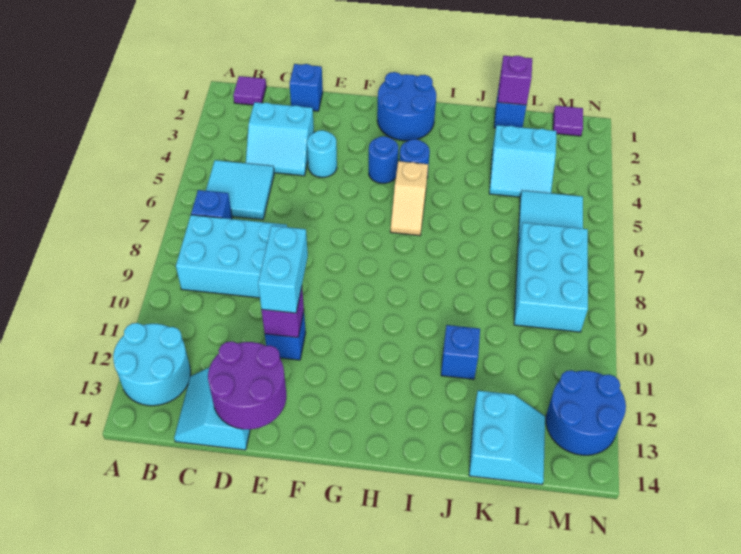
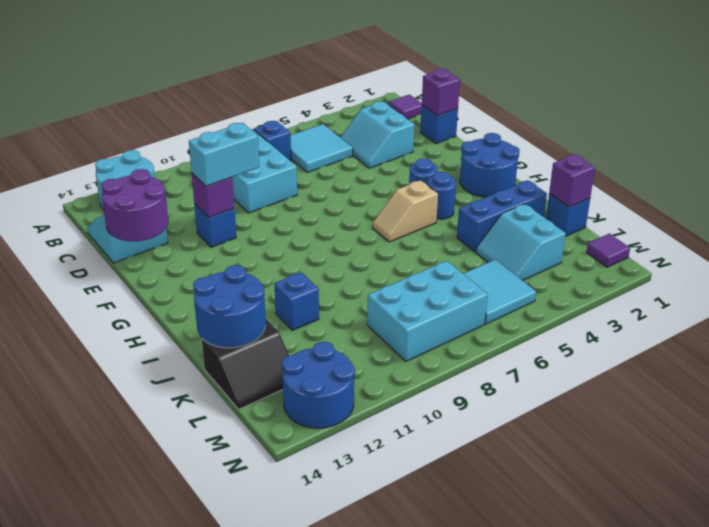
none -> purple 1x1 brick [422,69,460,115]
cyan 1x1 round brick [307,130,337,177] -> none
none -> blue 1x3 brick [457,180,547,252]
none -> blue 2x2 round brick [193,265,266,348]
cyan 2x2 slope [469,391,545,485] -> black 2x2 slope [202,319,289,409]

